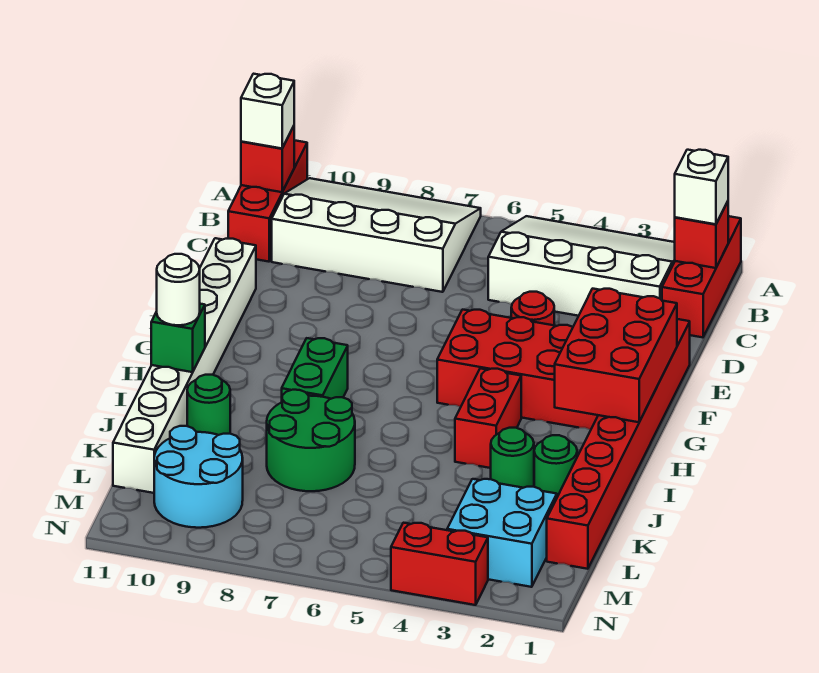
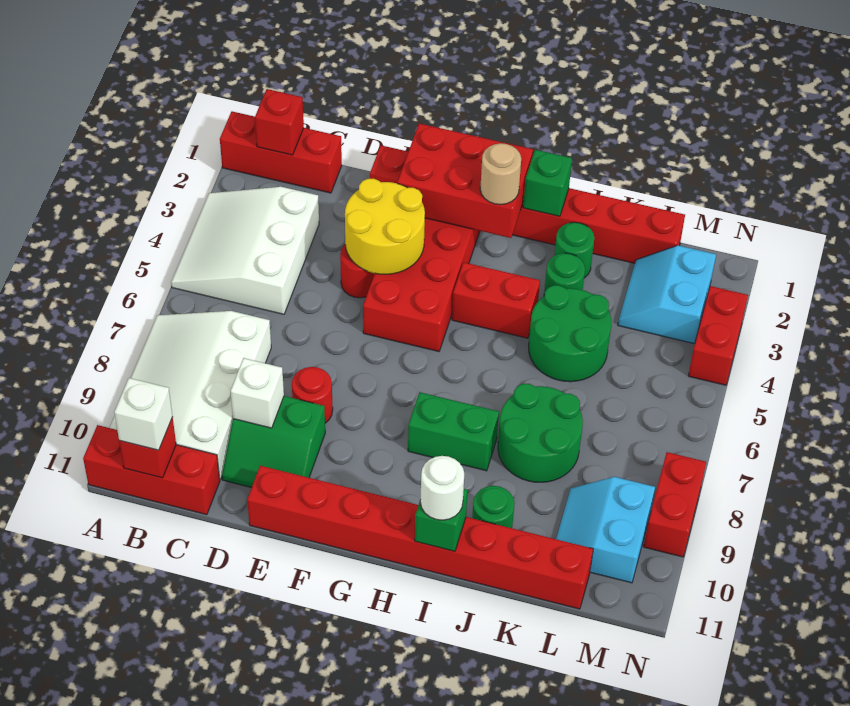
white 3x4 slope [488,216,675,316] -> white 3x3 slope [171,187,319,314]
white 1x1 brick [675,150,728,224] -> white 1x1 brick moved to [230,358,284,428]
none -> green 2x2 slope [222,396,325,488]
none -> yellow 2x2 round brick [345,179,425,274]
none -> red 1x1 round brick [292,367,333,423]
white 1x8 brick [113,238,256,493] -> red 1x8 brick [247,466,593,609]
none -> tan 1x1 round brick [480,143,521,205]
none -> green 1x1 brick [523,150,572,216]
none -> green 2x2 round brick [529,285,611,382]
cyan 2x2 brick [447,479,557,587] -> cyan 2x2 slope [618,246,716,344]
cyan 2x2 round brick [154,426,243,528] -> cyan 2x2 slope [556,477,655,583]
none -> red 1x2 brick [644,452,706,557]

